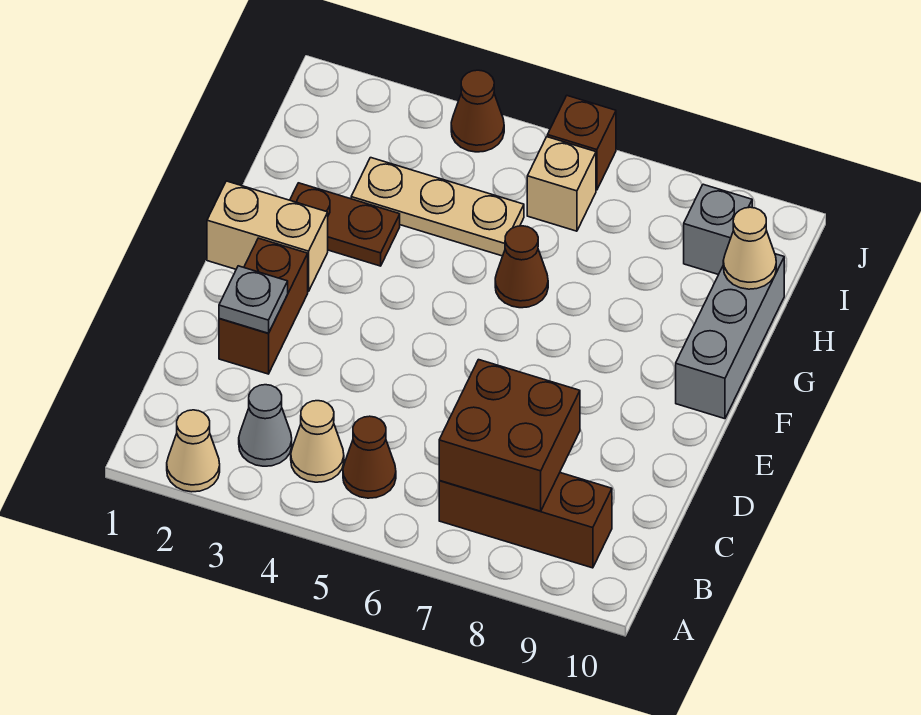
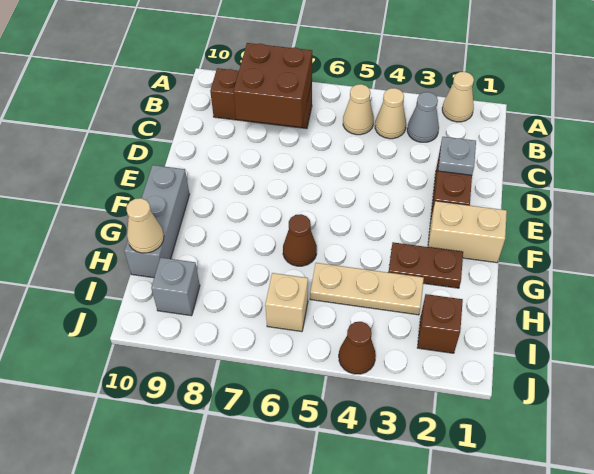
brown 1x1 cone [343,416,396,498] -> tan 1x1 cone [343,84,374,135]
brown 1x1 brick [547,96,616,190] -> brown 1x1 brick moved to [417,294,463,353]

